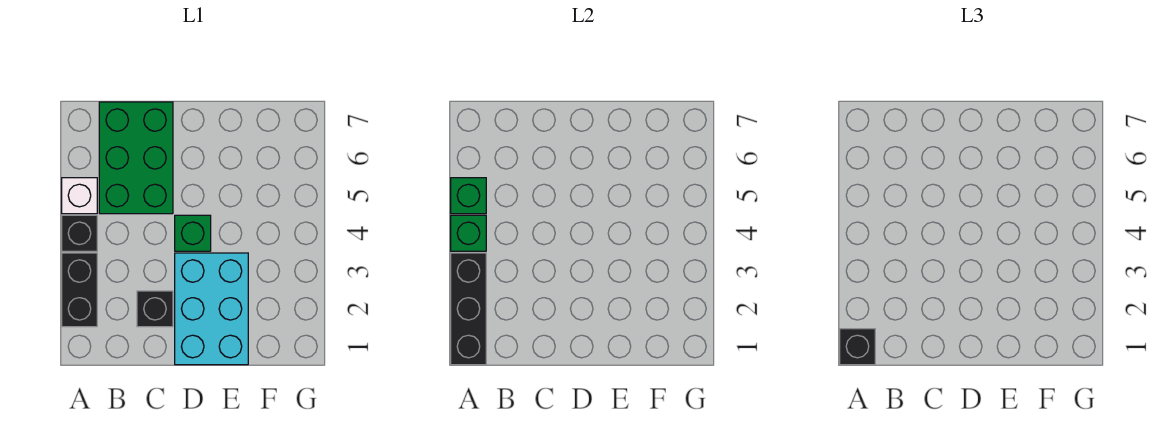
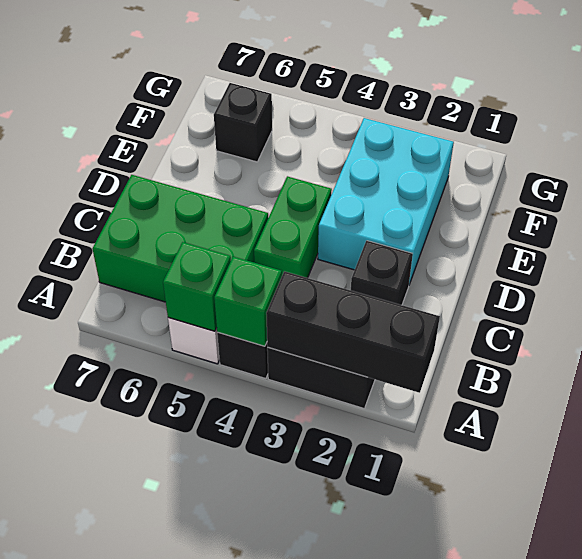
black 1x1 brick [840,329,875,365] -> black 1x1 brick moved to [214,83,272,162]
cyan 2x3 brick [175,253,248,365] -> cyan 2x3 brick turned to [318,118,454,284]
green 1x1 brick [175,215,211,251] -> green 1x2 brick [254,176,332,278]

